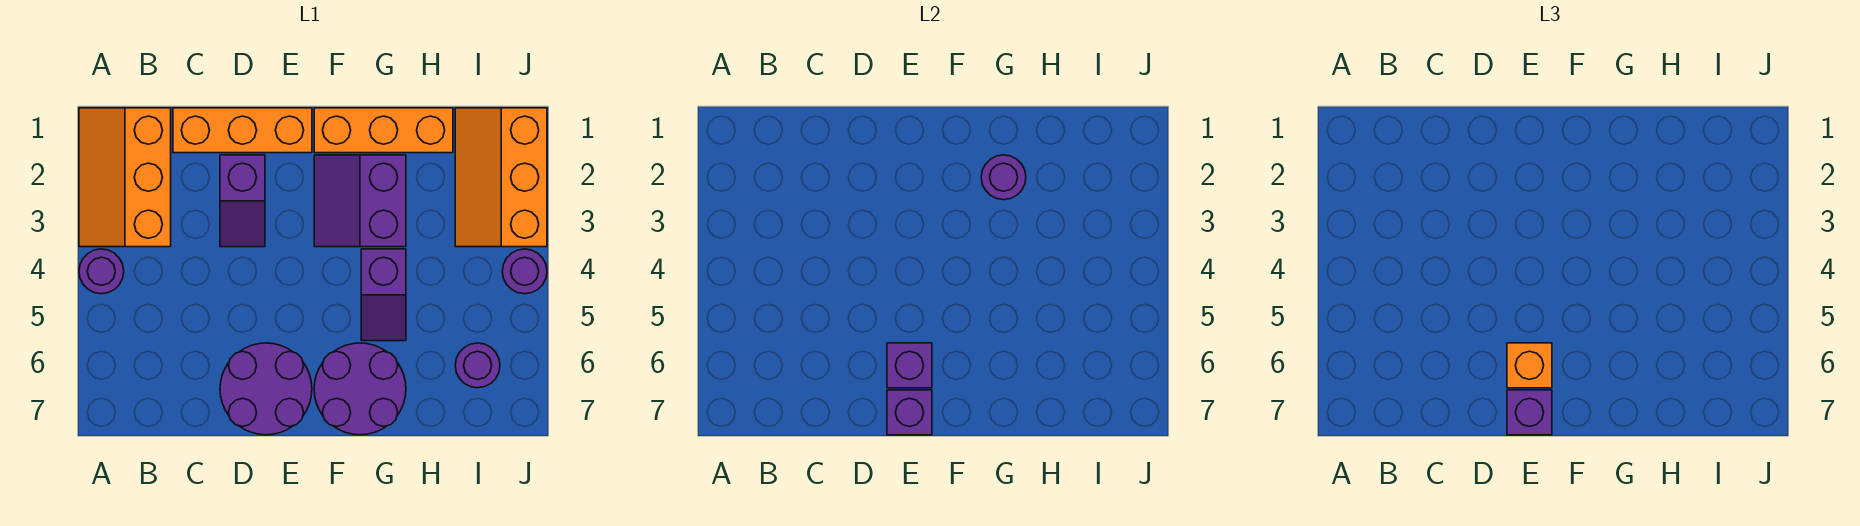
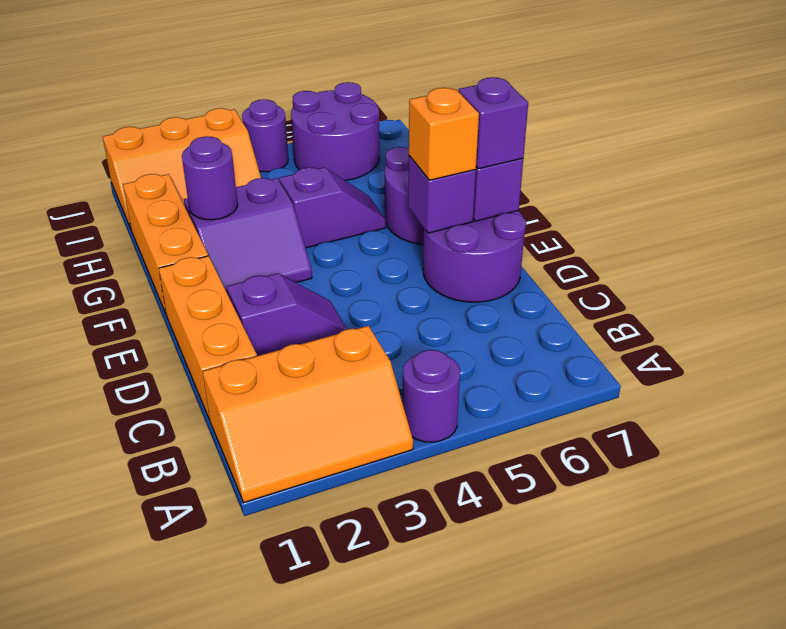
purple 1x1 round brick [455,343,500,388] -> purple 2x2 round brick [291,82,379,181]

